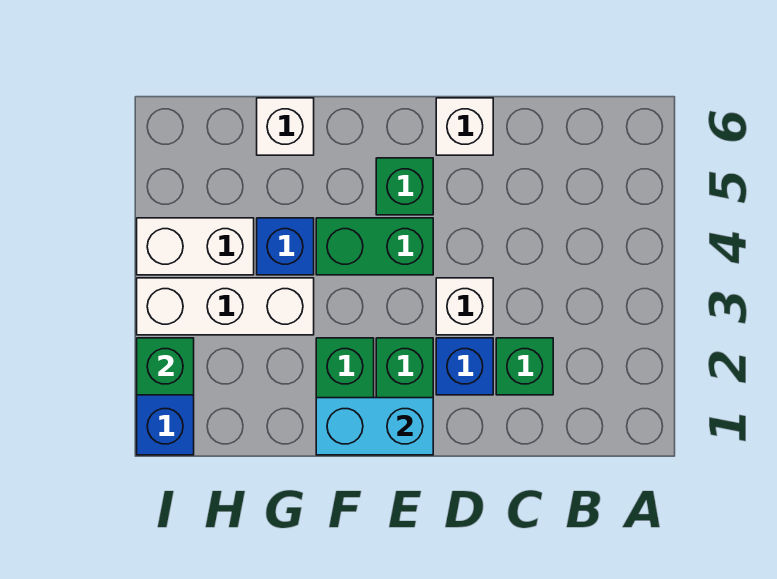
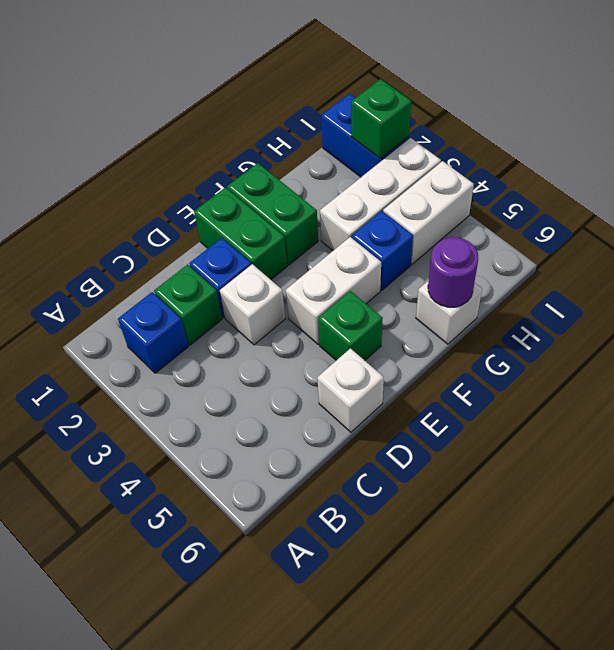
none -> blue 1x1 brick [118,292,188,373]
cyan 1x2 brick [316,398,433,455] -> none
green 1x2 brick [316,218,433,275] -> white 1x2 brick [286,237,381,344]
none -> purple 1x1 round brick [428,237,478,307]

